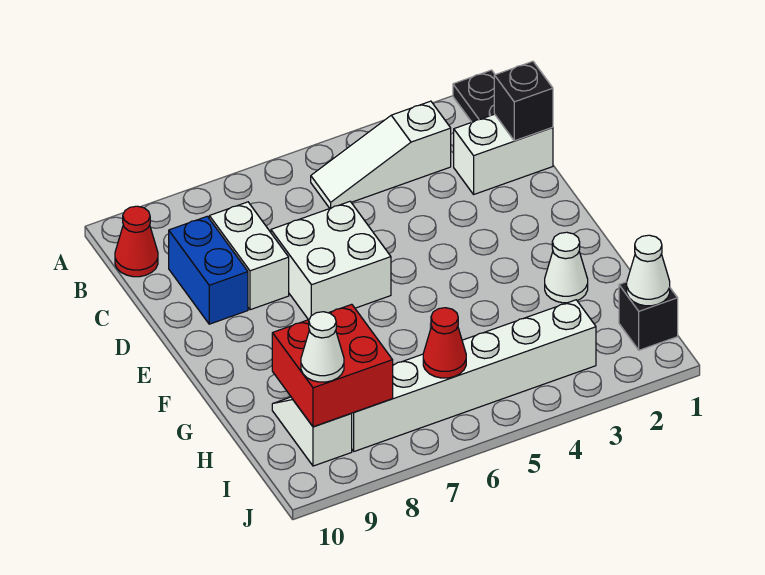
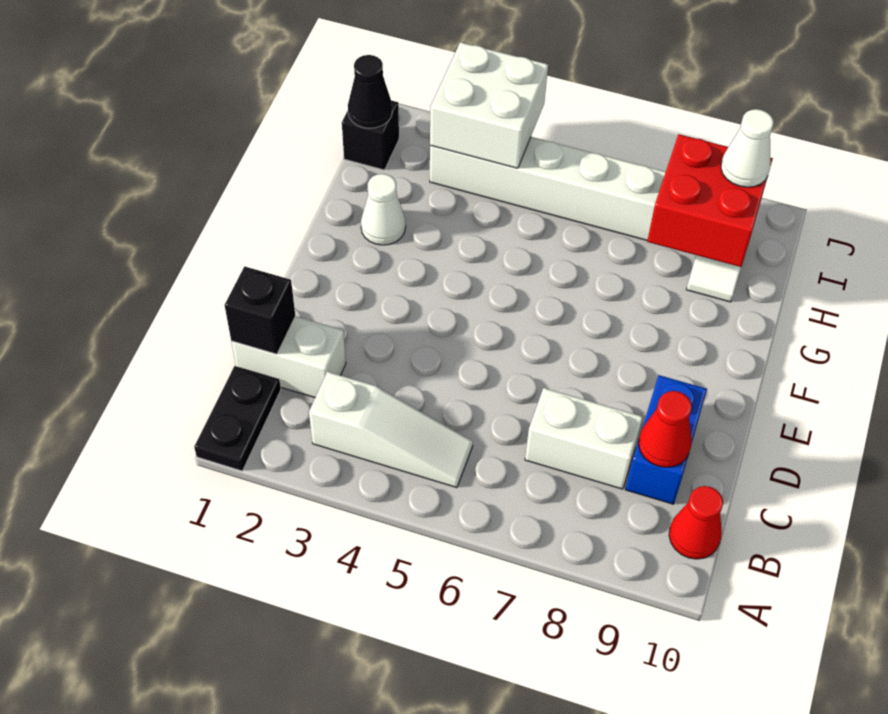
white 1x2 brick [209,202,289,310] -> white 1x2 brick turned to [525,388,643,489]
white 2x2 brick [271,202,391,320] -> white 2x2 brick moved to [430,42,548,168]
white 1x1 cone [627,235,670,306] -> black 1x1 cone [348,55,392,128]
red 1x1 cone [423,308,466,378] -> red 1x1 cone moved to [639,391,692,467]

